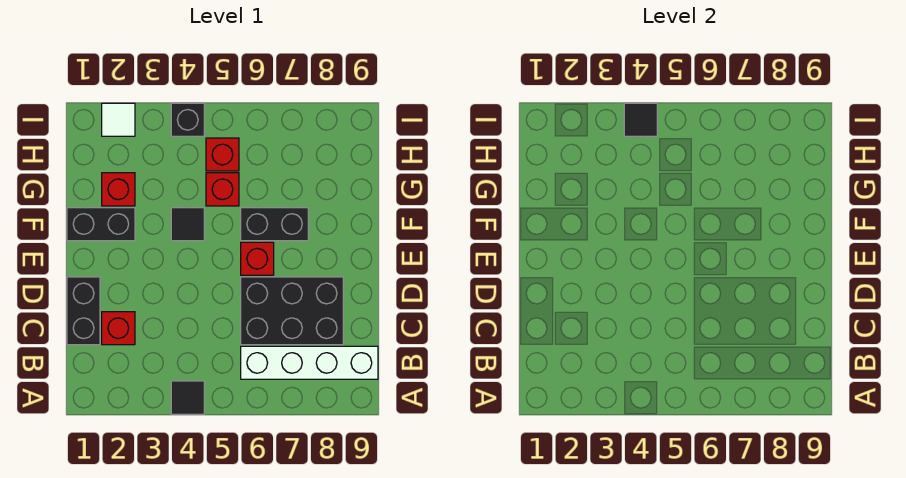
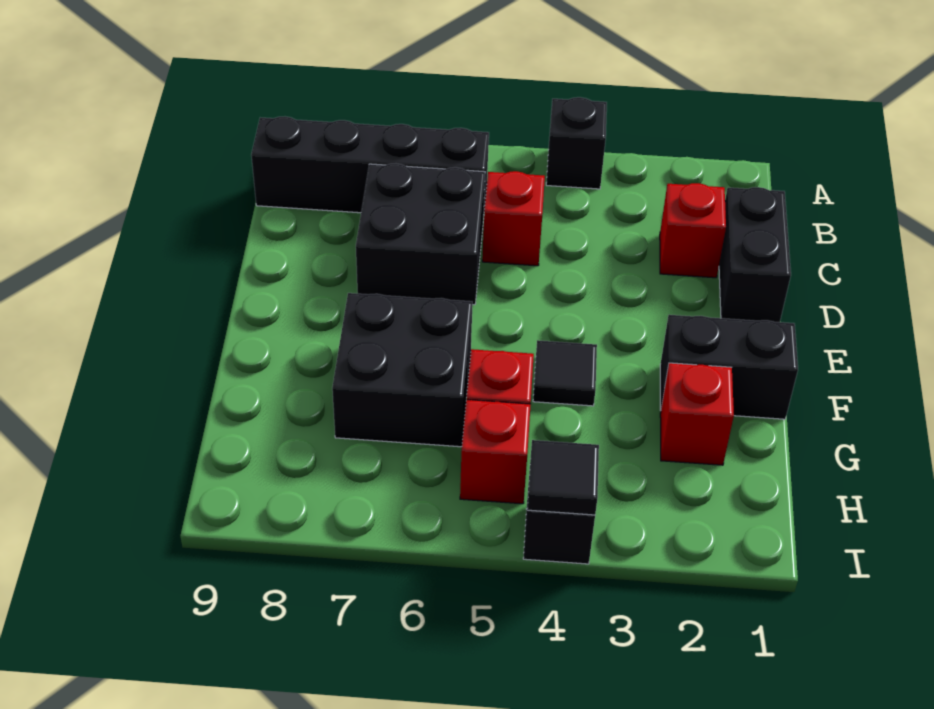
black 1x1 tile [171,381,204,414] -> black 1x1 brick [546,97,607,189]
white 1x4 brick [241,346,378,379] -> black 1x4 brick [251,117,489,219]
black 2x3 brick [241,277,343,345] -> black 2x2 brick [356,164,485,305]
red 1x1 brick [241,242,274,275] -> red 1x1 brick moved to [482,171,545,266]
black 1x2 brick [241,208,308,241] -> black 2x2 brick [332,293,473,447]
white 1x1 tile [102,103,135,136] -> none

